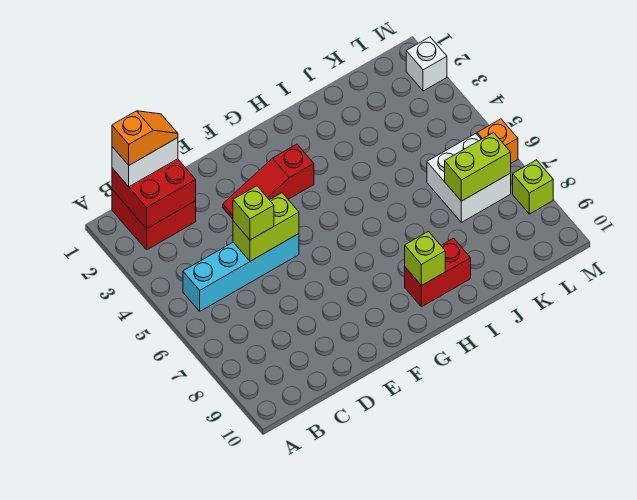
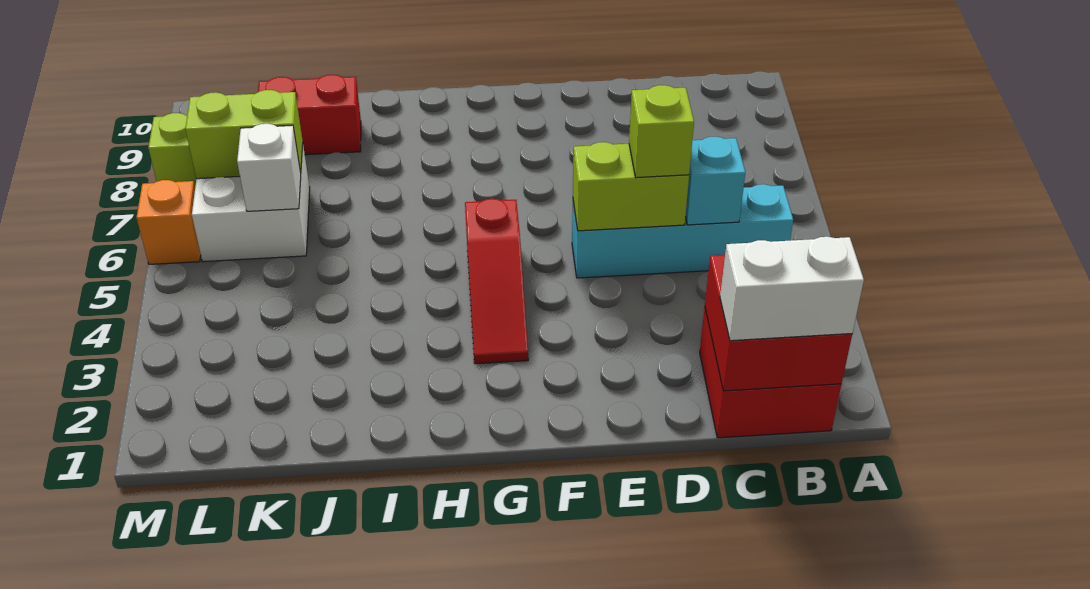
orange 1x2 slope [112,111,178,165] -> none
none -> cyan 1x1 brick [685,137,745,225]
red 1x3 slope [223,144,314,219] -> red 1x3 slope turned to [465,199,528,364]
red 1x2 brick [405,238,471,307] -> red 1x2 brick moved to [258,74,361,155]
lime 1x1 brick [405,231,445,286] -> none
white 1x1 brick [406,37,447,91] -> white 1x1 brick moved to [237,124,301,211]

